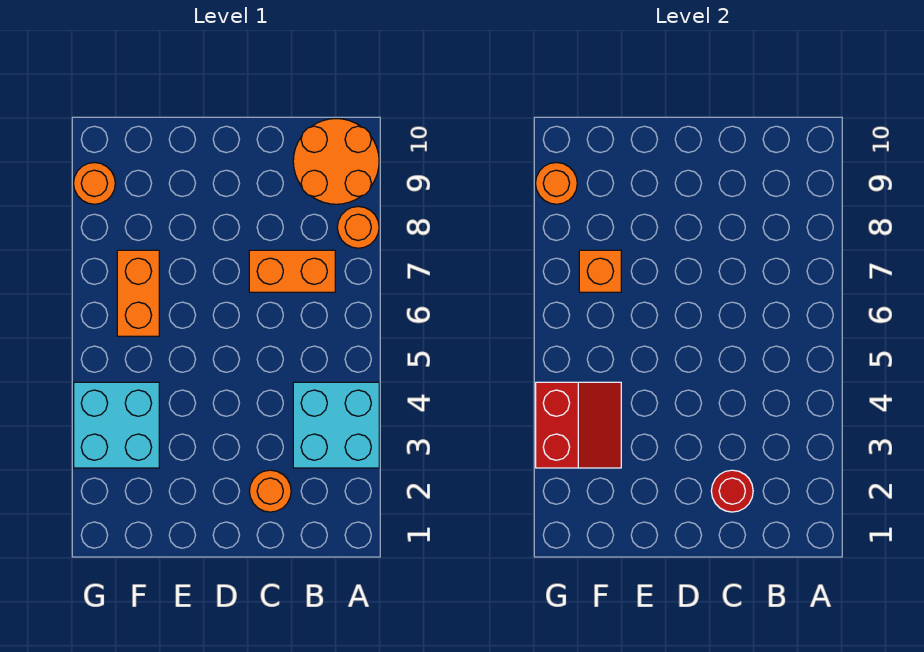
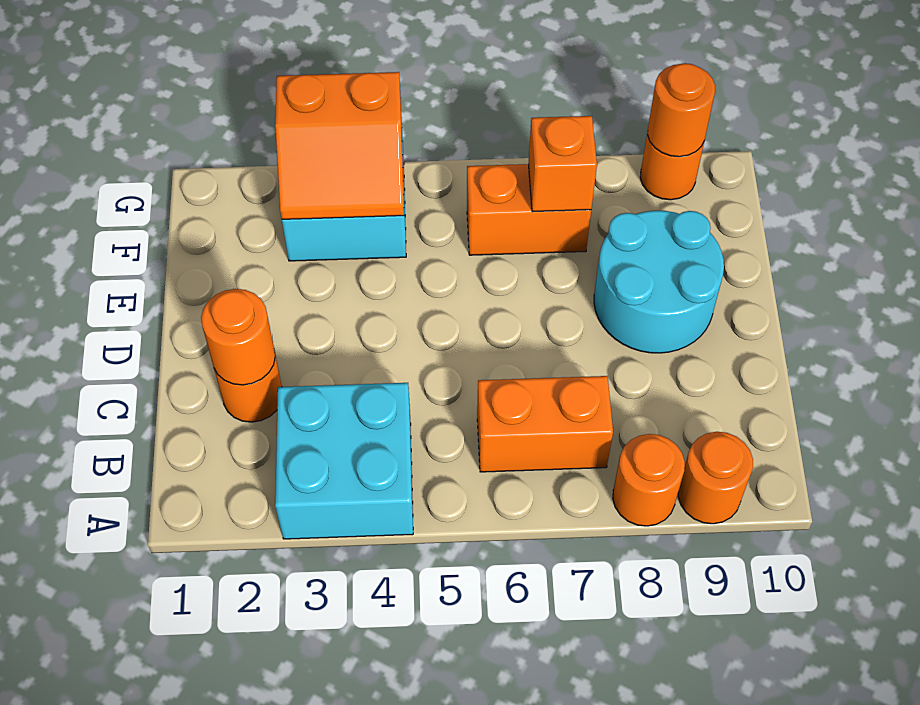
orange 2x2 round brick [293,119,379,204] -> orange 1x1 round brick [678,432,753,524]
orange 1x2 brick [249,250,335,292] -> orange 1x2 brick turned to [477,376,613,472]
red 1x1 round brick [711,470,753,512] -> orange 1x1 round brick [201,289,275,385]
none -> cyan 2x2 round brick [594,211,724,353]
red 2x2 slope [536,382,621,468] -> orange 2x2 slope [275,72,404,219]

